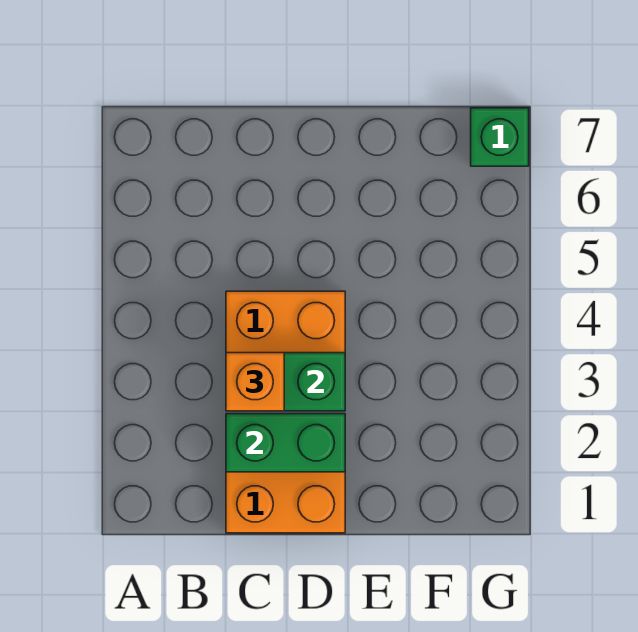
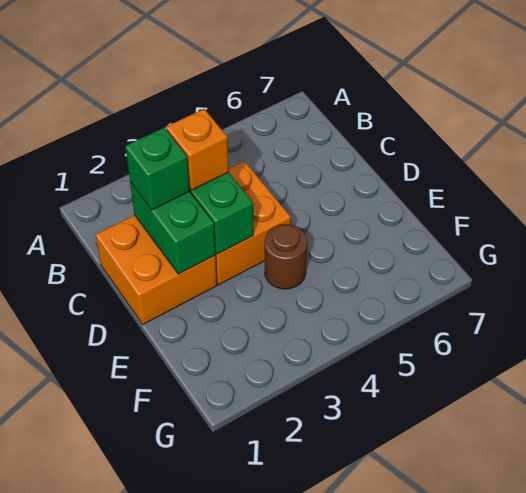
none -> brown 1x1 round brick [265,224,307,289]
green 1x1 brick [471,108,529,166] -> green 1x1 brick moved to [125,128,190,210]

